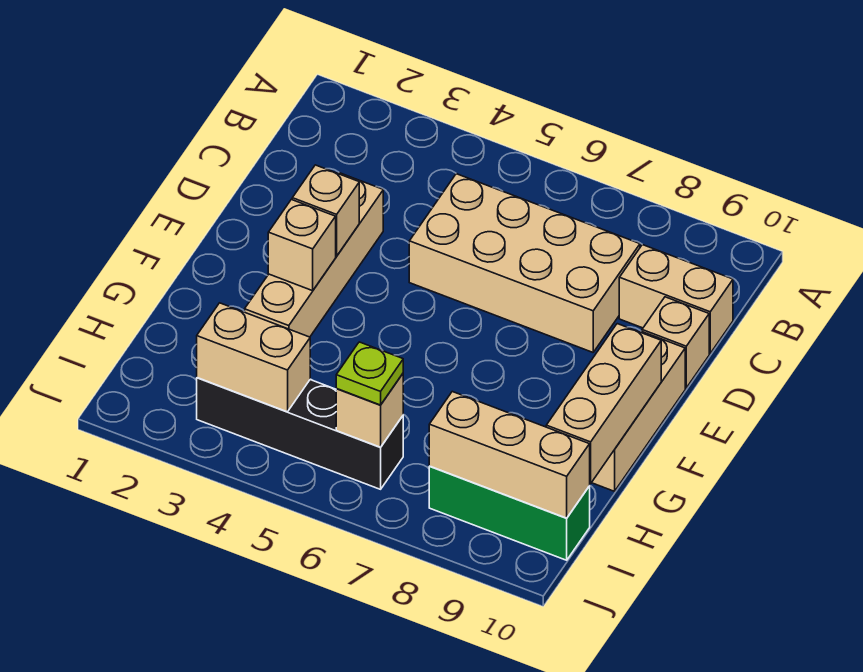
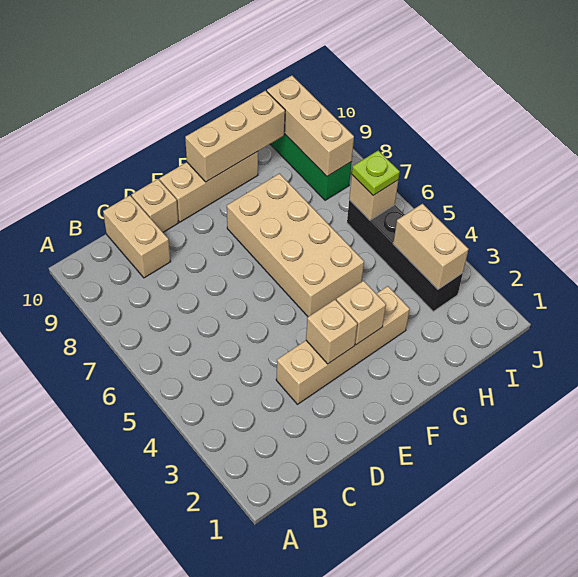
tan 2x4 brick [409,174,640,352] -> tan 2x4 brick moved to [227,174,364,317]

